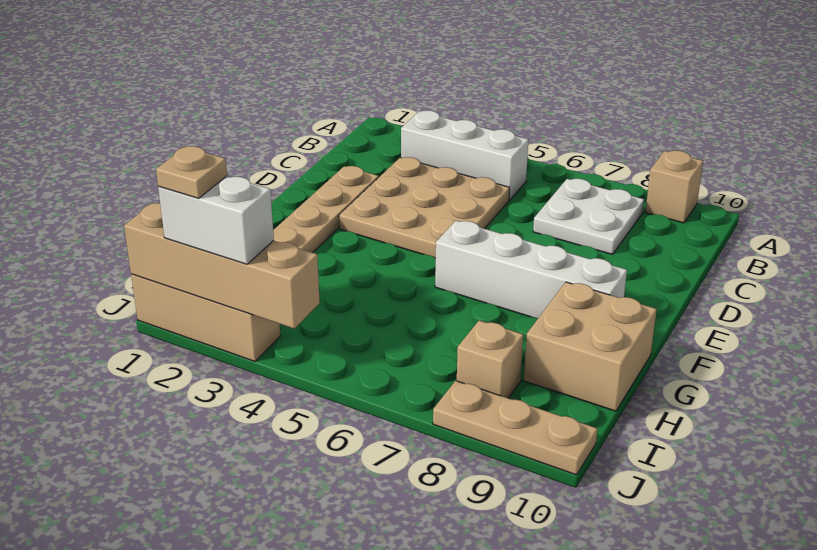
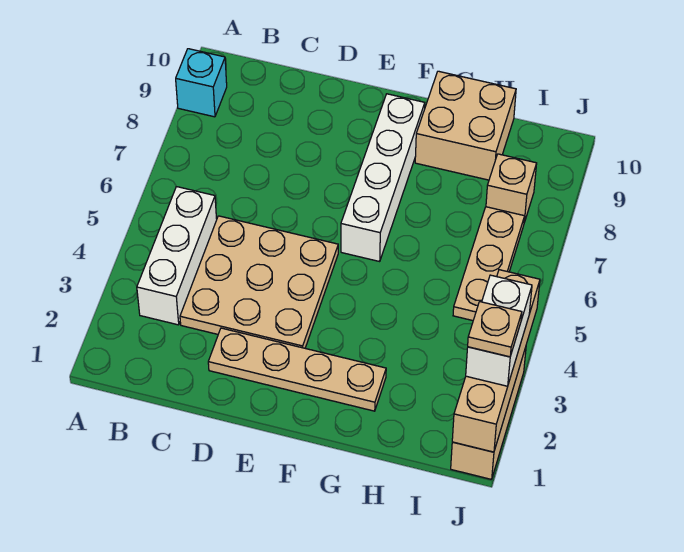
tan 1x1 brick [645,151,703,223] -> cyan 1x1 brick [176,49,227,117]
white 2x2 plate [533,179,644,254] -> none
tan 1x3 plate [433,381,597,475] -> tan 1x3 plate moved to [453,207,525,321]

